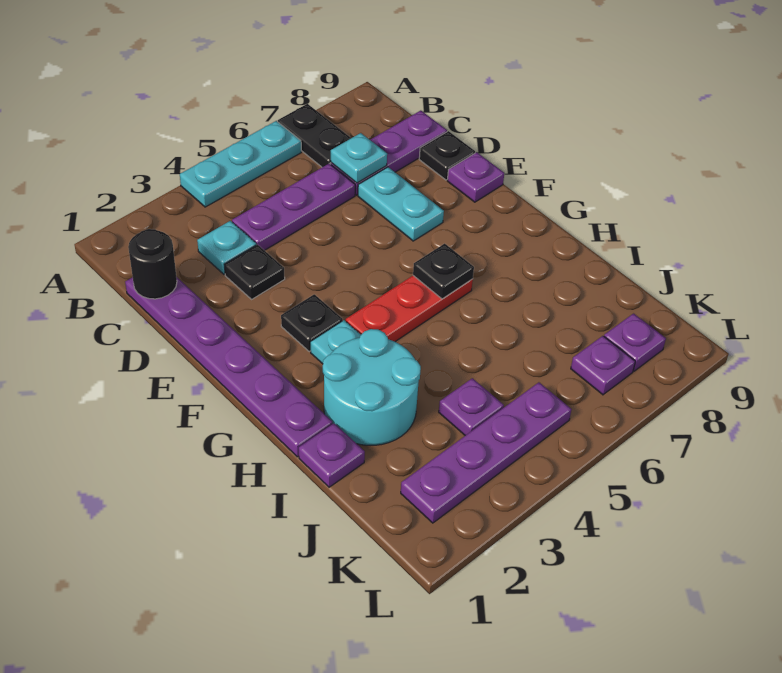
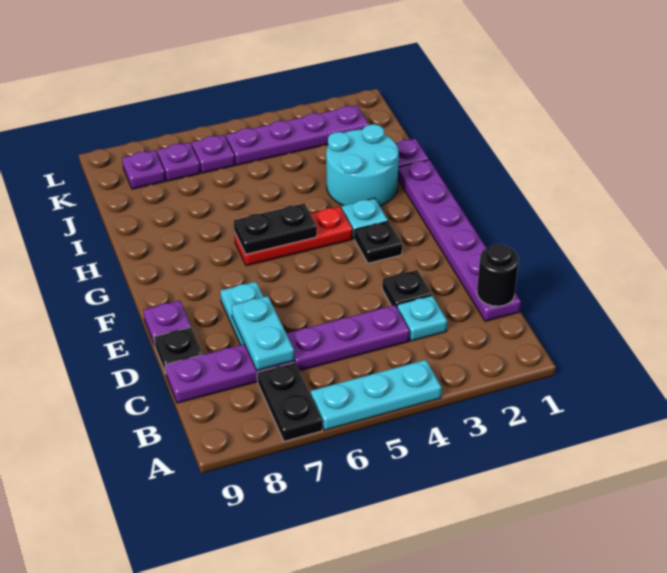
cyan 1x1 plate [331,133,387,183] -> cyan 1x2 plate [232,296,294,370]
black 1x1 plate [413,244,474,299] -> black 1x2 plate [234,204,317,254]
purple 1x1 plate [439,378,504,436] -> purple 1x1 plate moved to [192,135,235,173]

